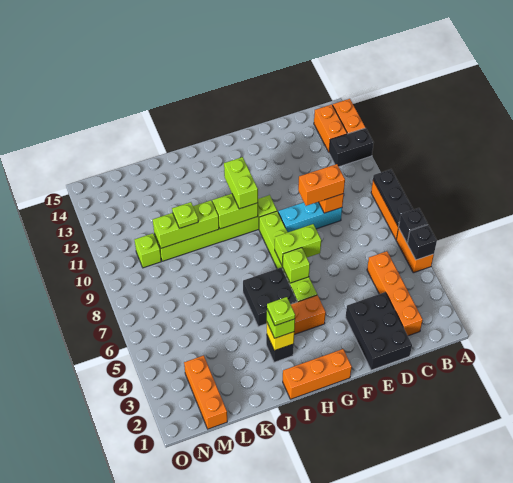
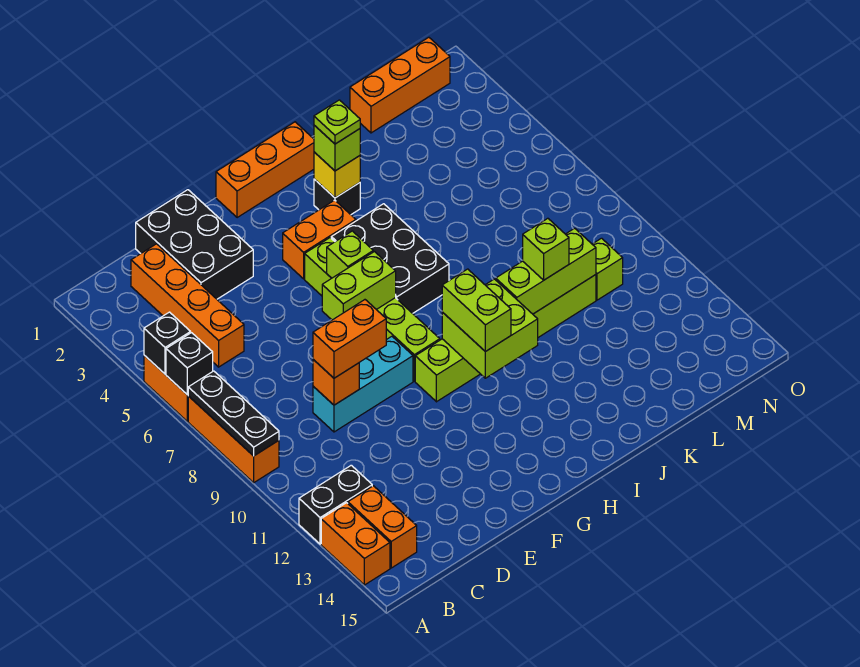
black 2x2 brick [243,268,297,327] -> black 2x3 brick [331,204,449,313]
lime 1x2 brick [212,194,258,229] -> lime 2x2 brick [442,279,538,378]
lime 1x1 plate [172,202,198,228] -> lime 1x1 brick [523,218,569,280]
orange 1x3 brick [184,355,227,429] -> orange 1x3 brick turned to [350,37,450,133]

